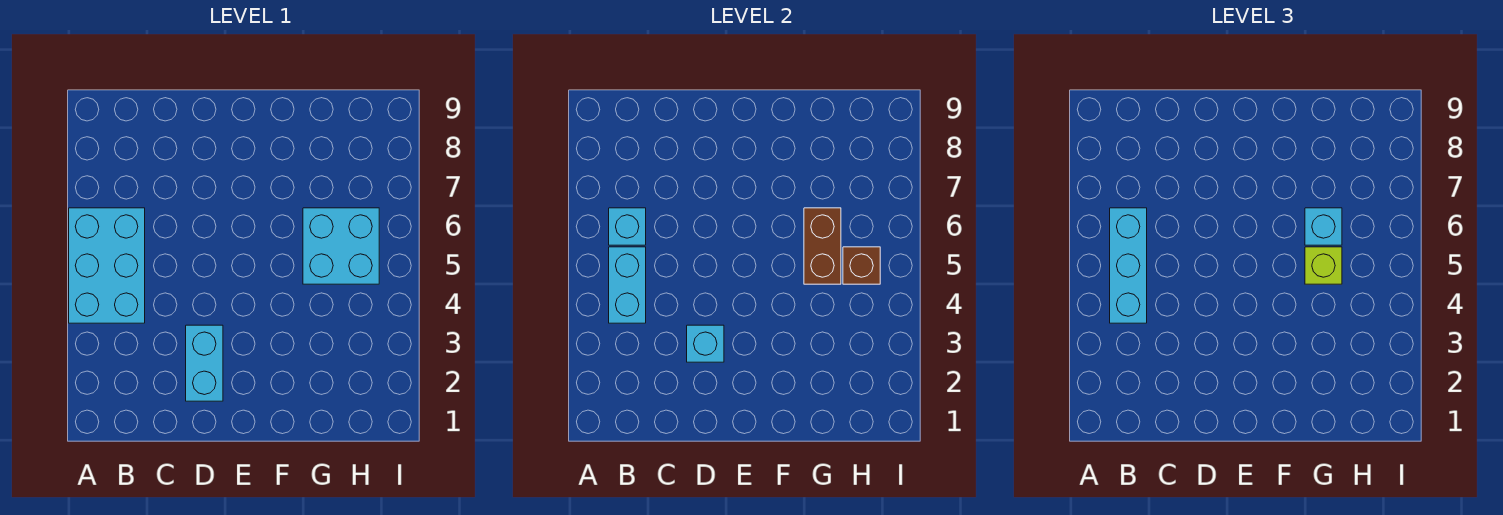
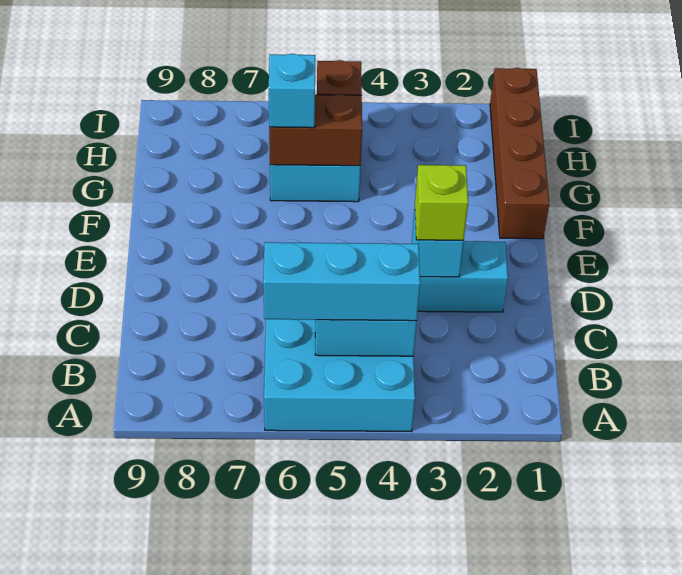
cyan 1x1 brick [609,208,646,245] -> none
none -> brown 1x4 brick [490,68,549,239]
lime 1x1 brick [1305,247,1342,284] -> lime 1x1 brick moved to [415,165,468,240]

